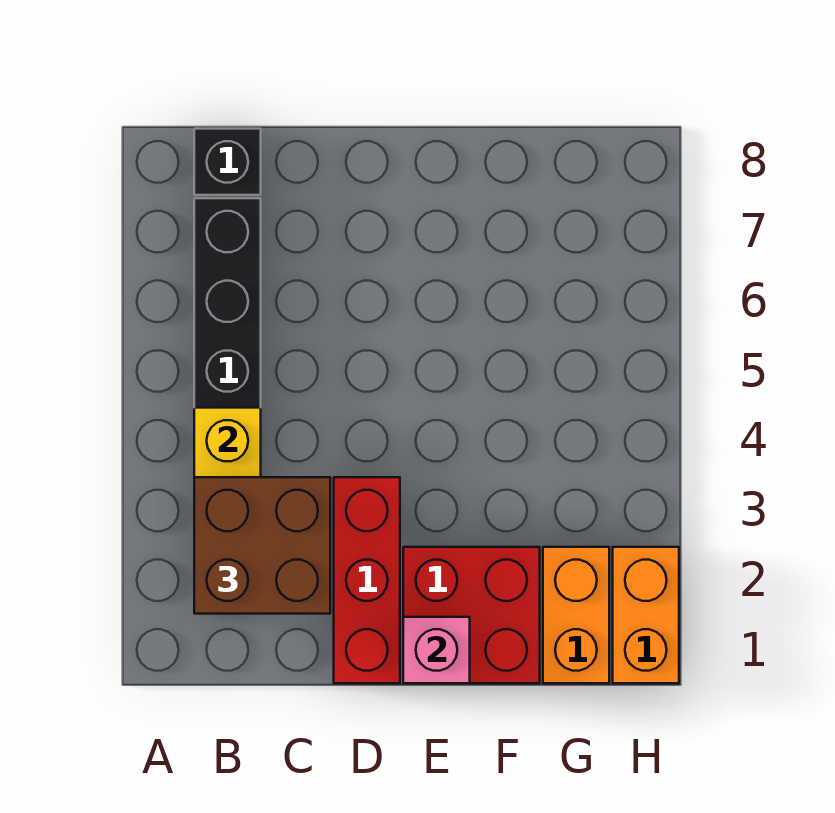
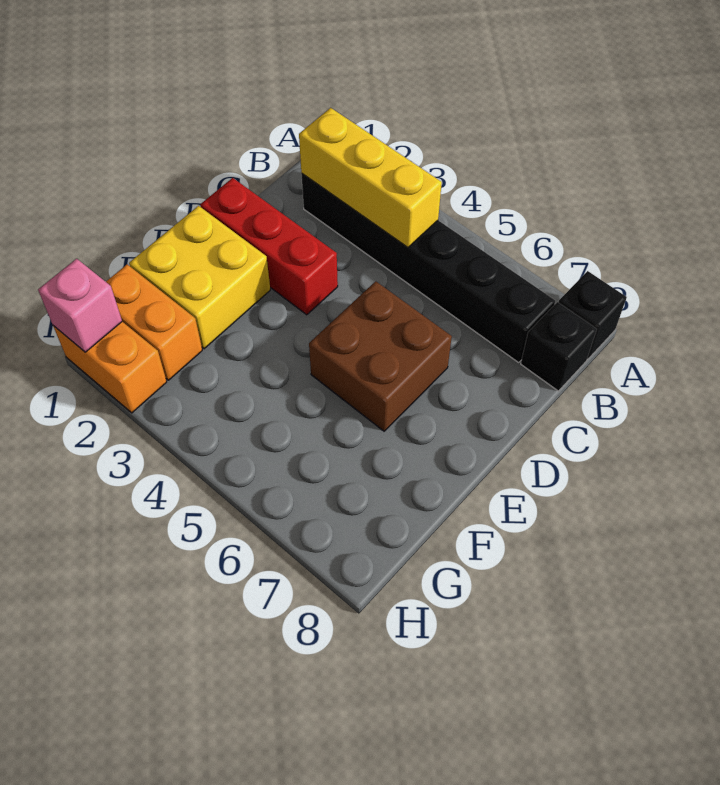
none -> black 1x1 brick [559,271,627,359]
brown 2x2 brick [194,477,330,614] -> brown 2x2 brick moved to [309,281,452,431]
red 2x2 brick [403,547,540,683] -> yellow 2x2 brick [129,206,270,349]
pink 1x1 brick [403,617,470,683] -> pink 1x1 brick moved to [38,259,122,352]

